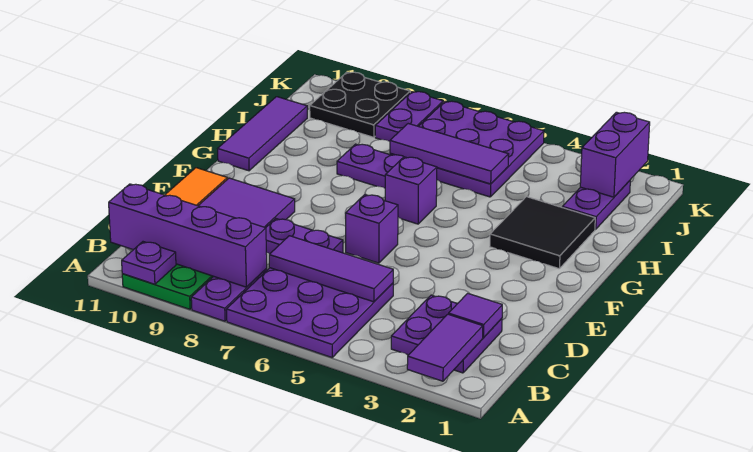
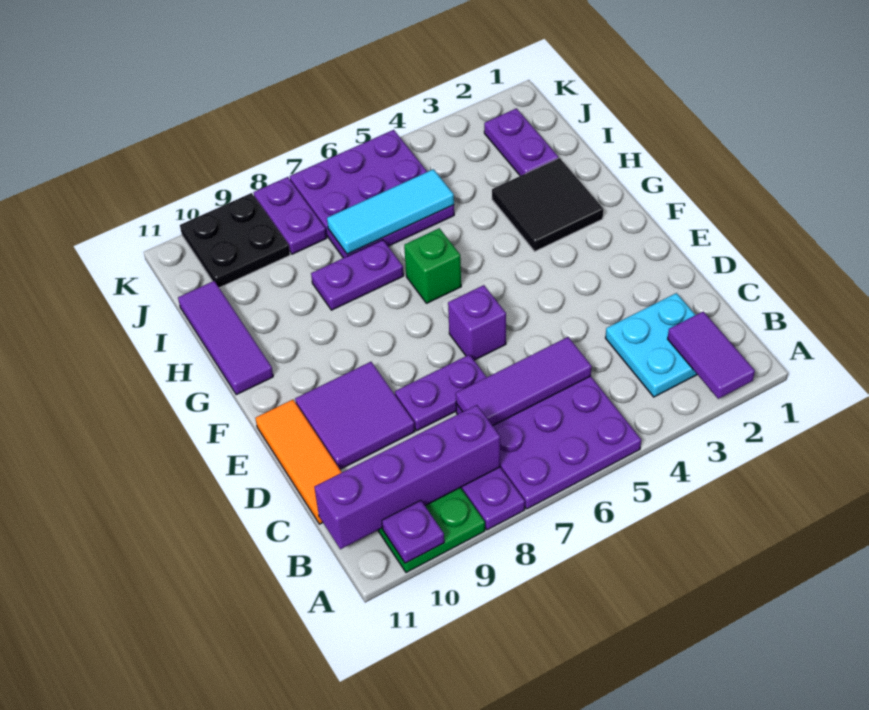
purple 2x2 plate [391,295,502,373] -> cyan 2x2 plate [605,293,697,397]
purple 1x1 tile [449,293,502,338] -> none
purple 1x1 brick [385,157,437,224] -> green 1x1 brick [404,228,461,303]
purple 1x3 tile [390,124,509,184] -> cyan 1x3 tile [327,169,454,254]
purple 1x2 brick [580,112,650,197] -> none

